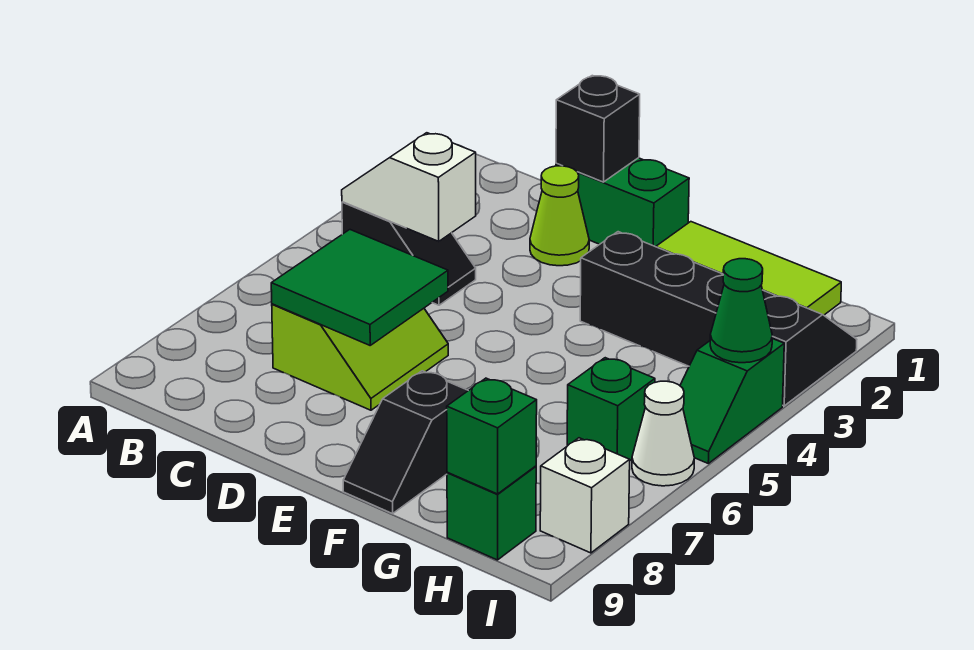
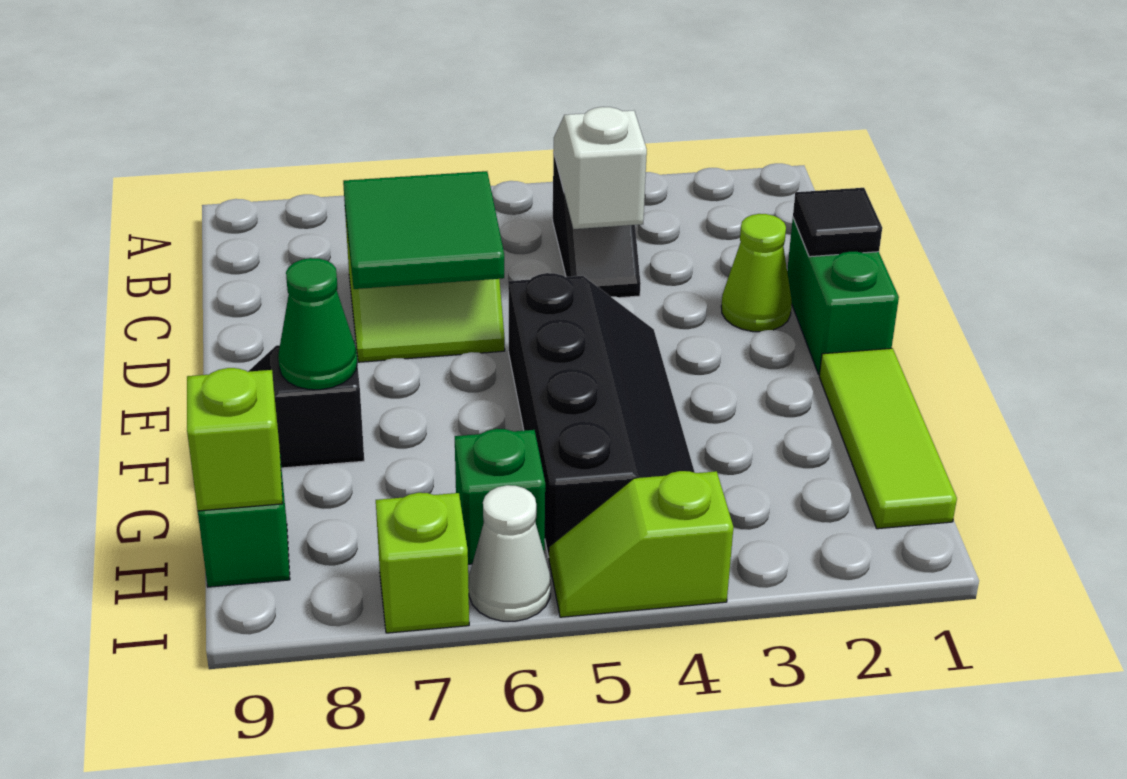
black 1x1 brick [556,76,640,182] -> black 1x1 tile [793,188,882,257]
black 2x4 slope [580,232,857,406] -> black 2x4 slope moved to [508,273,695,557]
green 1x1 brick [447,378,537,494] -> lime 1x1 brick [187,368,283,511]
green 1x2 slope [680,338,784,463] -> lime 1x2 slope [549,471,733,617]
green 1x1 cone [710,259,772,363] -> green 1x1 cone moved to [278,258,357,390]
none -> lime 1x1 brick [376,493,469,633]
white 1x1 brick [540,438,630,553] -> none

